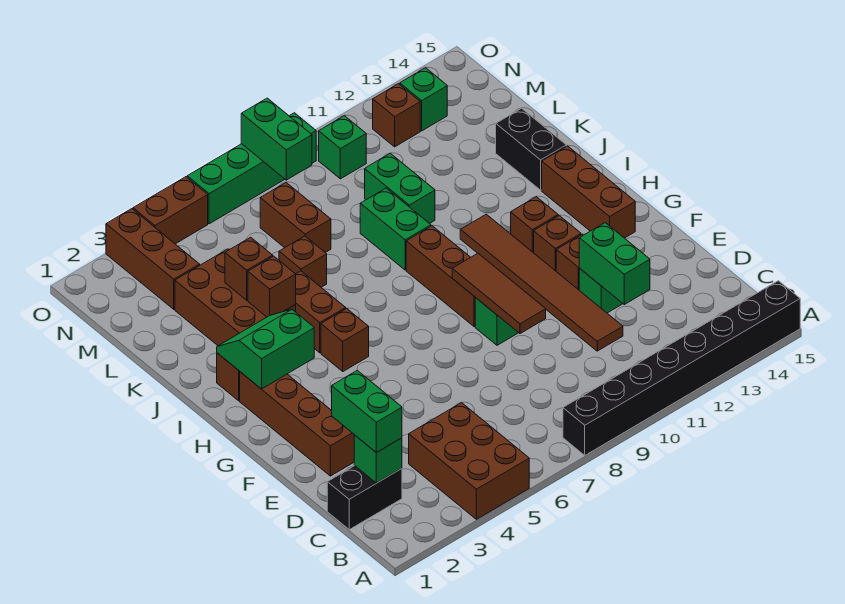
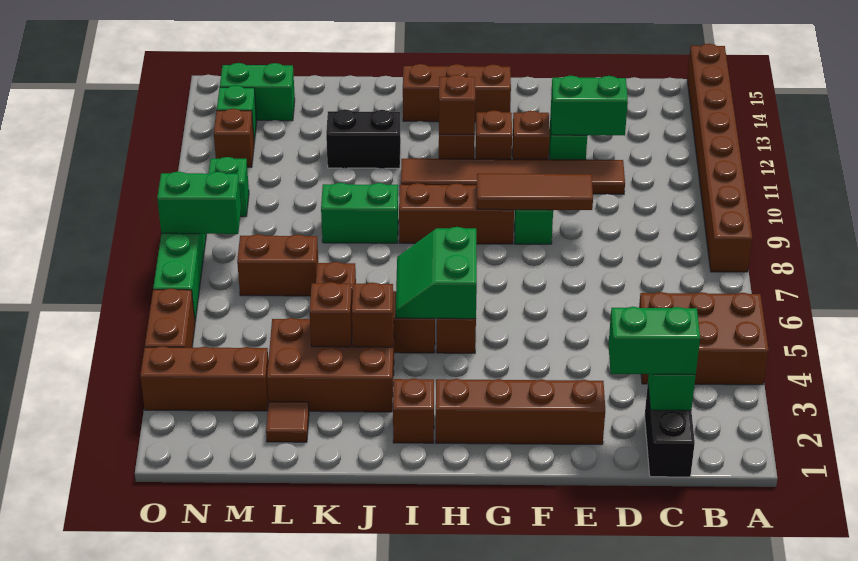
black 1x8 brick [563,281,800,455] -> brown 1x8 brick [687,44,752,272]
green 2x2 slope [217,309,314,389] -> green 2x2 slope moved to [396,227,477,319]
none -> brown 1x1 brick [439,75,475,135]
black 1x2 brick [496,108,566,190] -> black 1x2 brick moved to [326,109,401,168]
green 1x2 brick [365,153,435,224] -> green 1x2 brick moved to [220,63,295,121]
none -> brown 1x1 tile [266,401,309,442]

